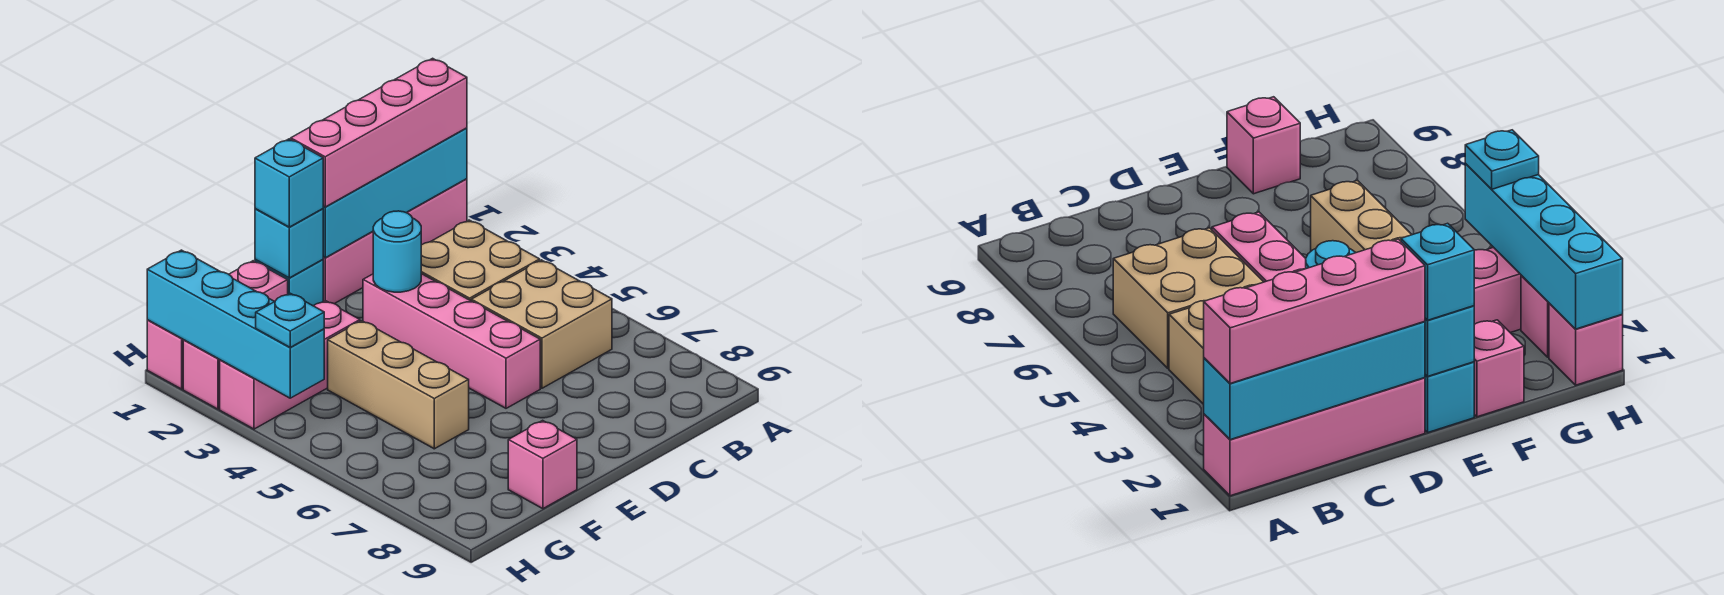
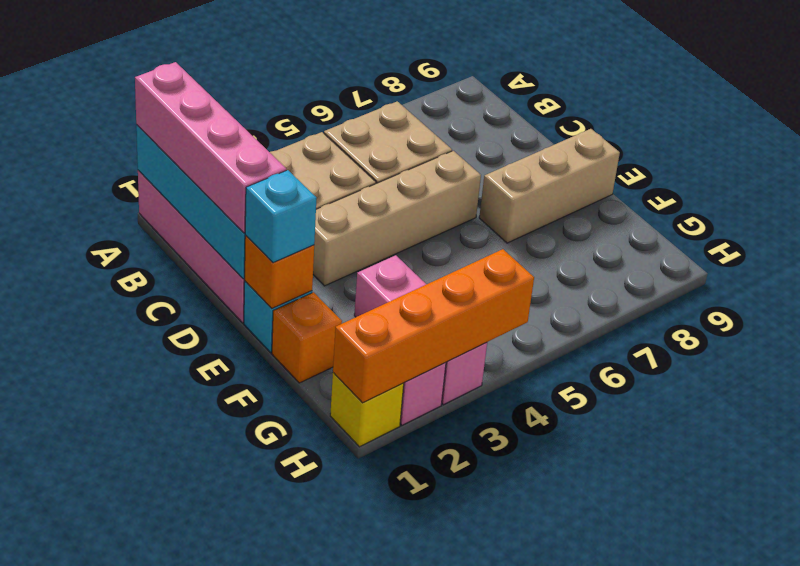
pink 1x4 brick [363,274,540,408] -> tan 1x4 brick [313,151,481,286]
cyan 1x1 round brick [373,211,421,292] -> none
cyan 1x1 brick [255,209,323,278] -> orange 1x1 brick [245,235,314,308]
pink 1x1 brick [229,261,288,302] -> orange 1x1 brick [272,292,342,383]
tan 1x3 brick [328,321,469,449] -> tan 1x3 brick moved to [479,129,620,243]
pink 1x1 brick [508,420,577,509] -> none
pink 1x1 brick [147,320,183,389] -> yellow 1x1 brick [330,373,404,447]
cyan 1x4 brick [147,250,324,398] -> orange 1x4 brick [333,249,534,403]
cyan 1x1 plate [256,293,324,347] -> none

